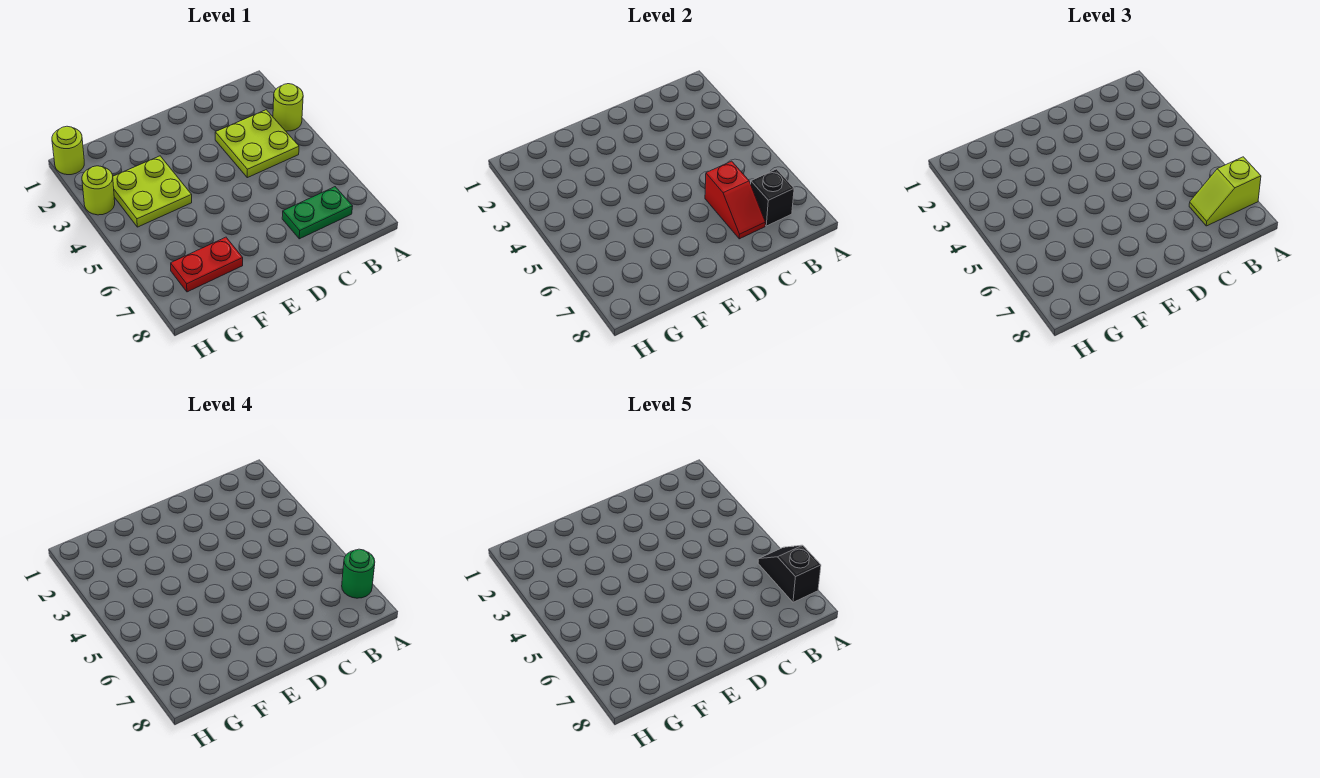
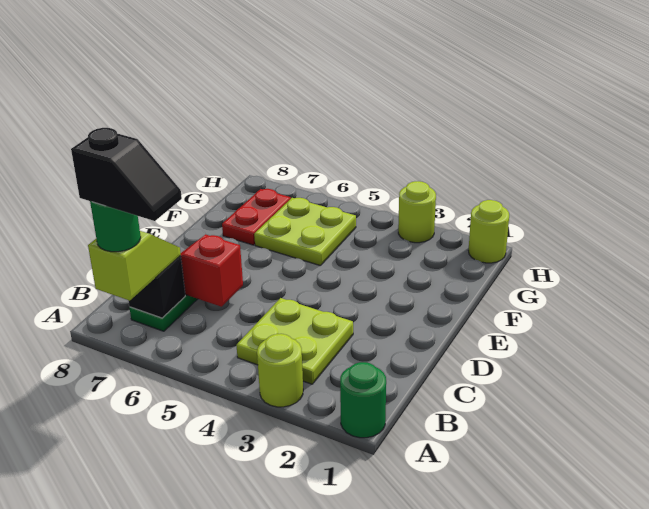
none -> green 1x1 round brick [340,362,386,438]
lime 2x2 plate [113,156,192,227] -> lime 2x2 plate moved to [254,198,356,266]

